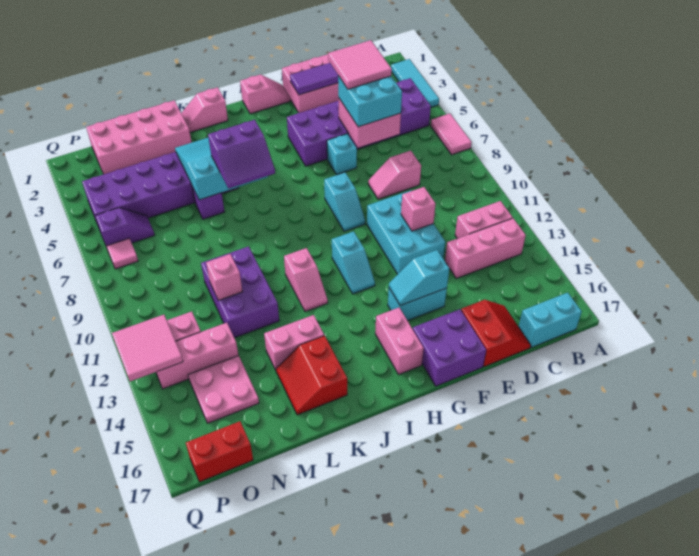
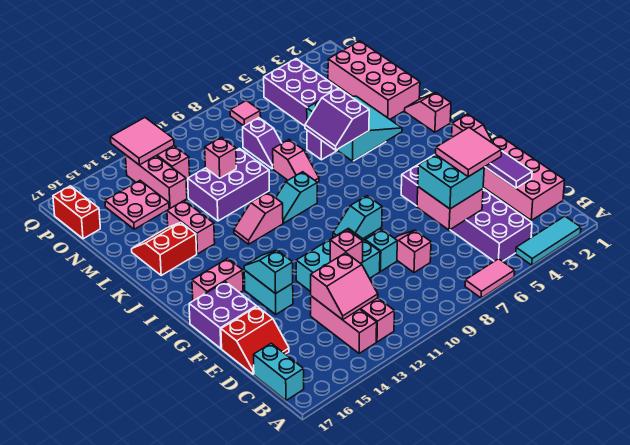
none -> pink 2x2 slope [311,253,378,320]
cyan 1x1 brick [327,134,357,175] -> cyan 1x1 brick moved to [365,230,397,271]
cyan 1x2 slope [332,231,375,294] -> cyan 1x2 slope moved to [276,172,317,223]
none -> pink 1x2 slope [273,140,319,183]
purple 1x2 slope [95,208,155,247] -> purple 1x2 slope moved to [243,118,282,169]

